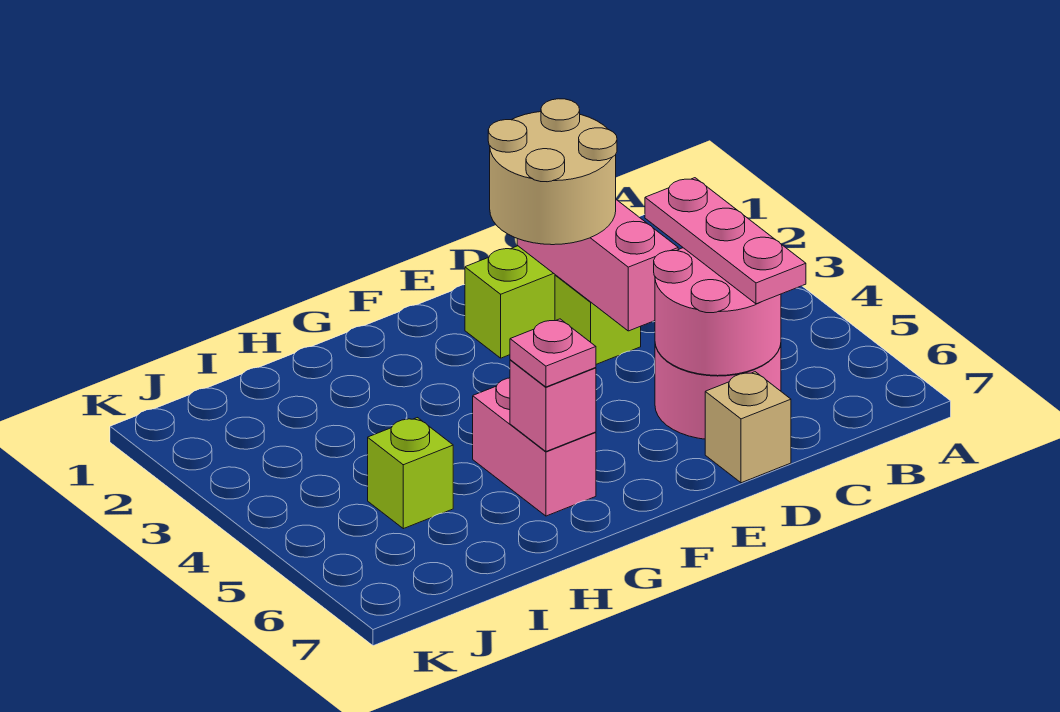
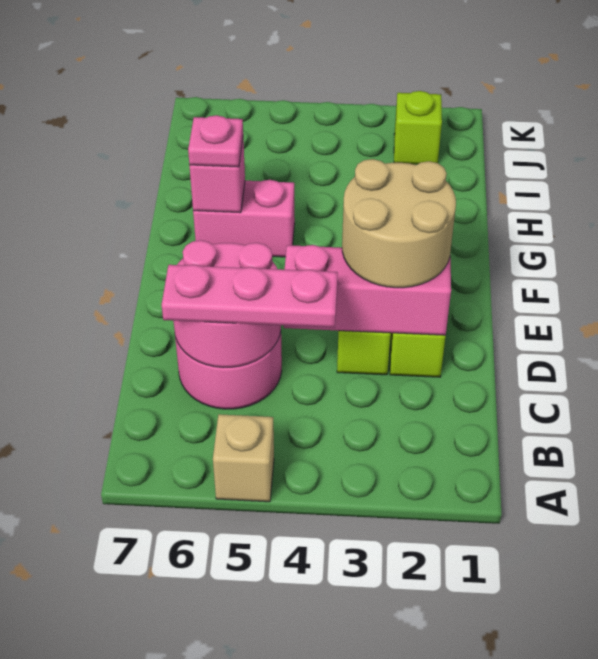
tan 1x1 brick [705,372,791,483] -> tan 1x1 brick moved to [213,414,274,502]
lime 1x1 brick [368,418,453,529] -> lime 1x1 brick moved to [394,91,442,164]

